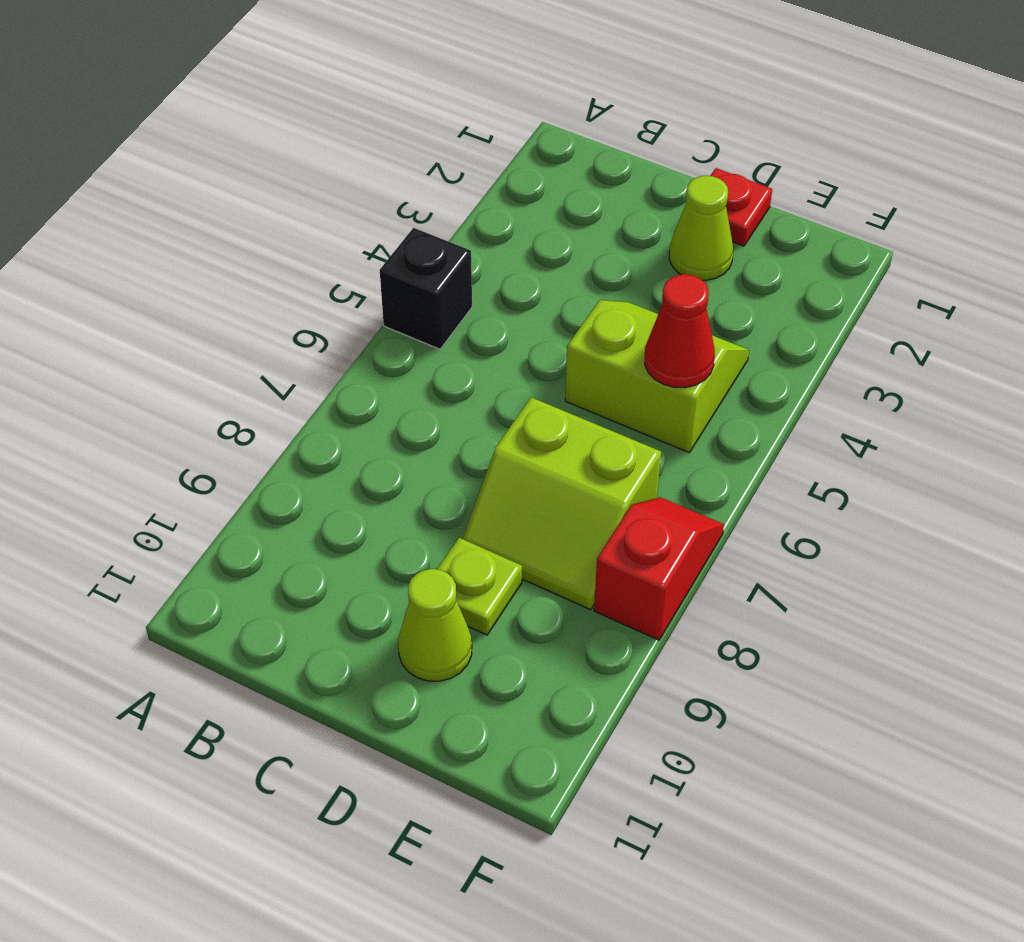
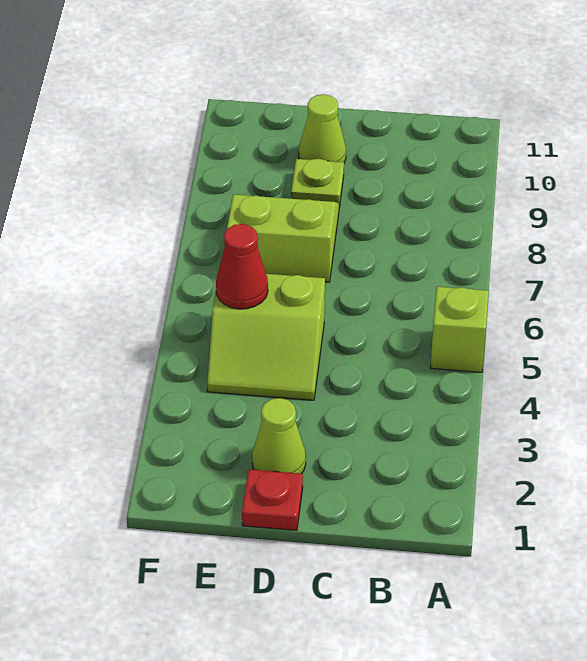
black 1x1 brick [380,228,472,349] -> lime 1x1 brick [430,287,489,372]
red 1x2 slope [594,497,724,640] -> none

